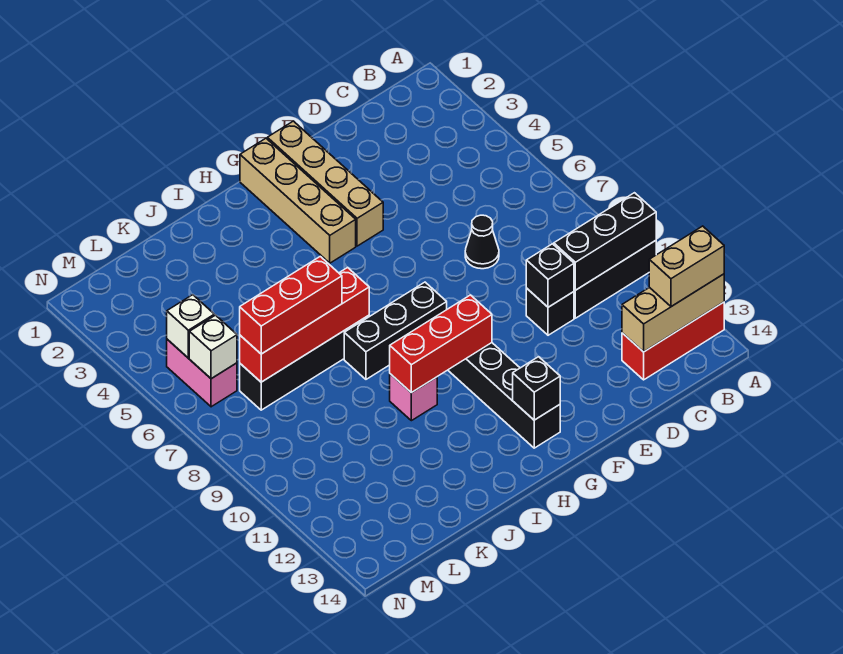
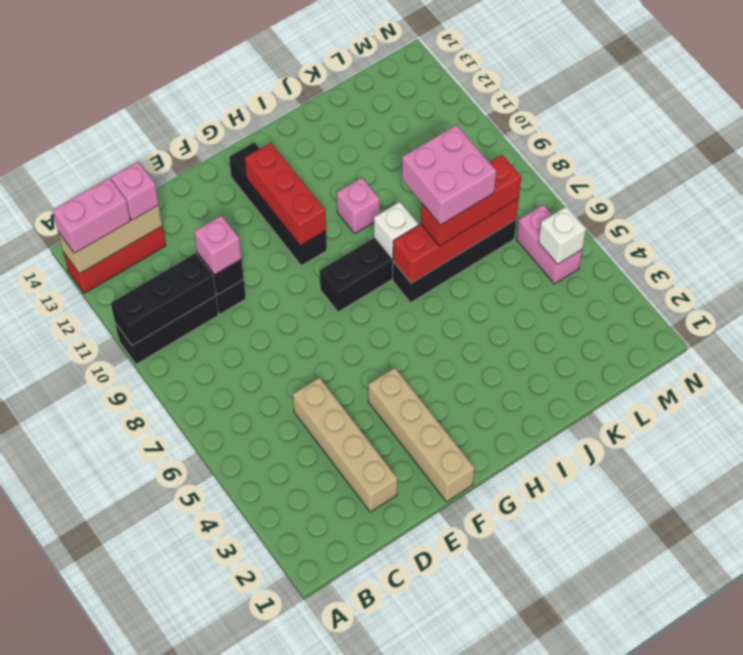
tan 1x2 brick [649,226,724,307] -> pink 1x2 brick [53,178,130,253]
none -> pink 1x1 brick [111,162,159,220]
black 1x1 cone [465,215,499,269] -> none
none -> pink 1x1 brick [194,216,241,275]
tan 1x4 brick [240,138,356,263] -> tan 1x4 brick moved to [293,378,398,512]
red 1x3 brick [390,295,492,393] -> red 1x3 brick turned to [245,143,326,246]
black 1x1 brick [513,357,560,420] -> none
none -> pink 2x2 brick [402,125,496,225]
white 1x1 brick [189,315,237,379] -> white 1x1 brick moved to [374,202,418,260]

